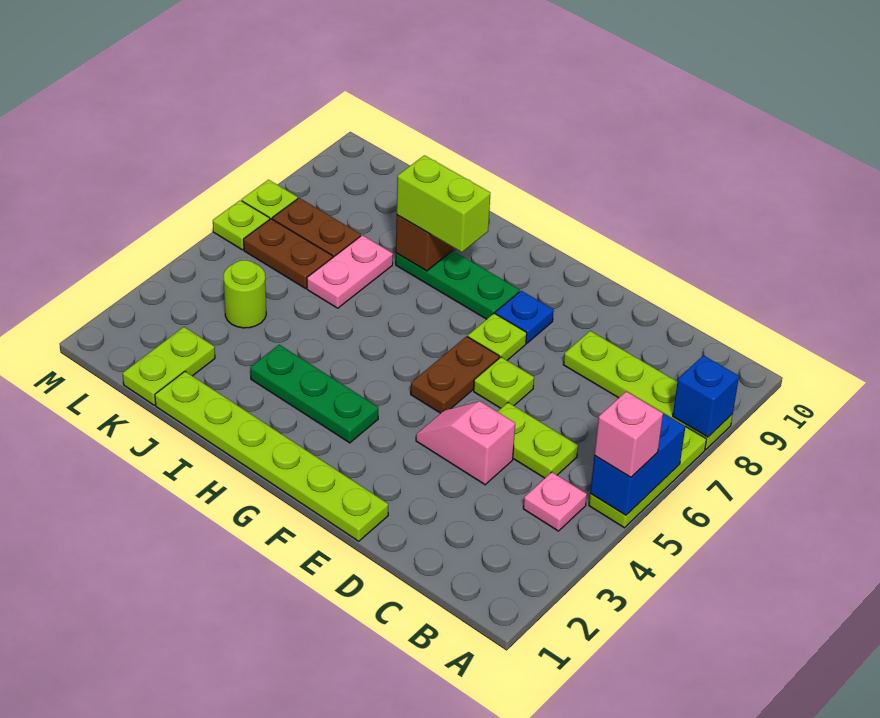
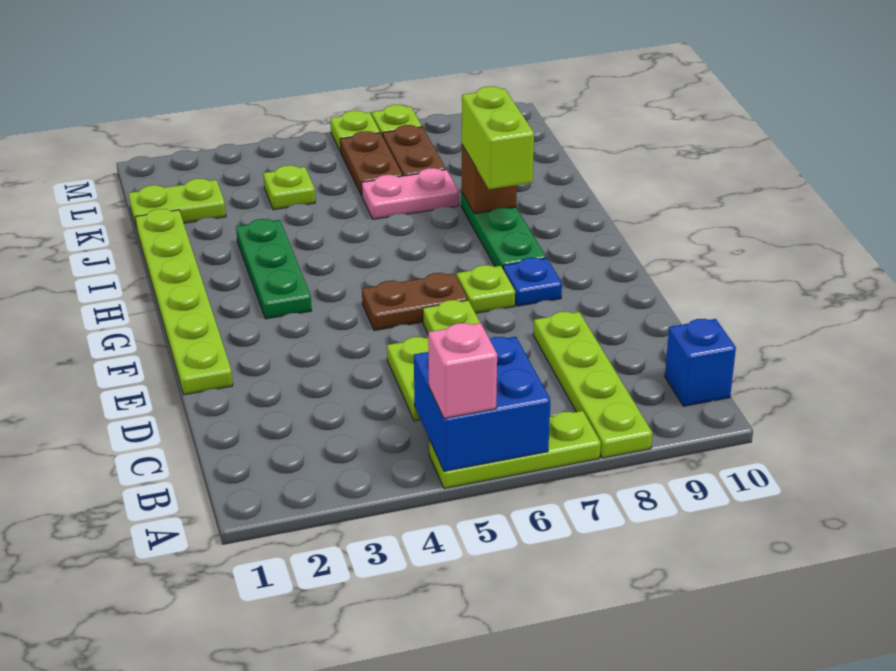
blue 1x2 brick [590,413,685,515] -> blue 2x2 brick [414,337,550,471]
blue 1x1 brick [673,355,739,437] -> blue 1x1 brick moved to [665,319,736,406]
pink 1x1 plate [523,472,587,531] -> none
pink 1x2 slope [416,401,515,485] -> none
lime 1x1 round brick [223,260,266,328] -> lime 1x1 plate [263,165,315,210]

